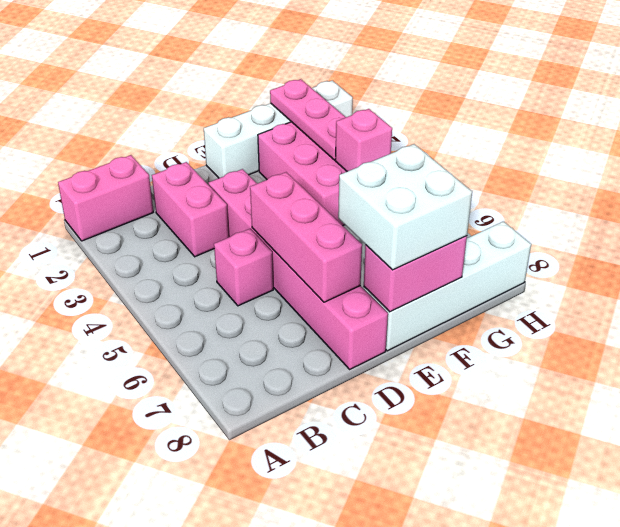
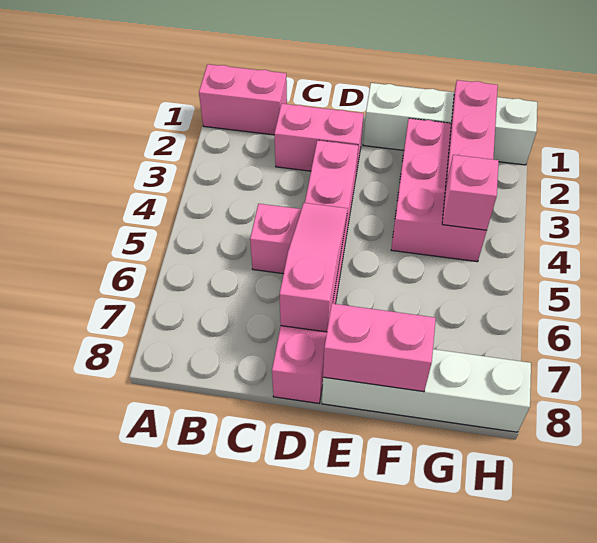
pink 1x2 brick [152,162,229,257] -> pink 1x2 brick turned to [274,104,364,174]
pink 1x3 brick [250,172,362,302] -> pink 1x3 slope [280,203,347,332]
white 2x2 brick [338,144,472,270] -> none

